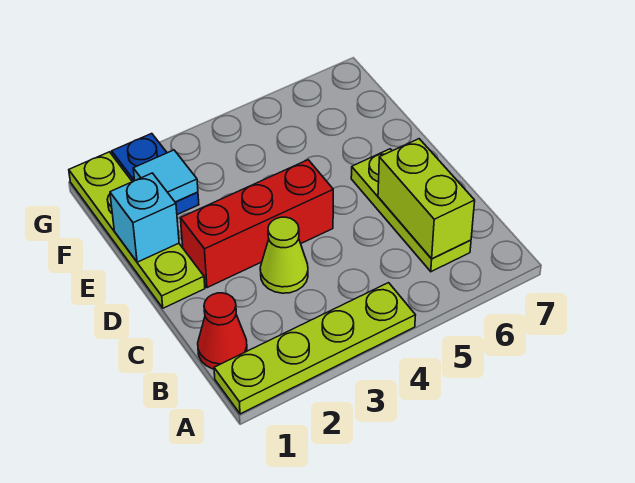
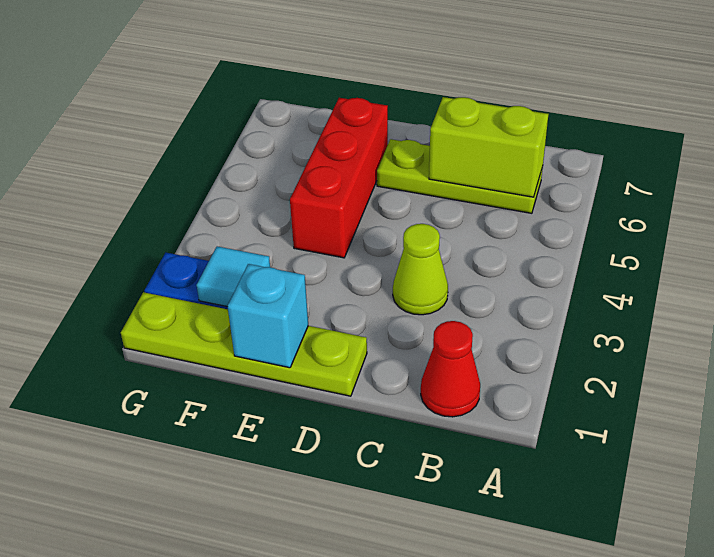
lime 1x4 plate [214,283,415,414] -> none
red 1x3 brick [180,160,333,288] -> red 1x3 brick moved to [290,98,388,258]

